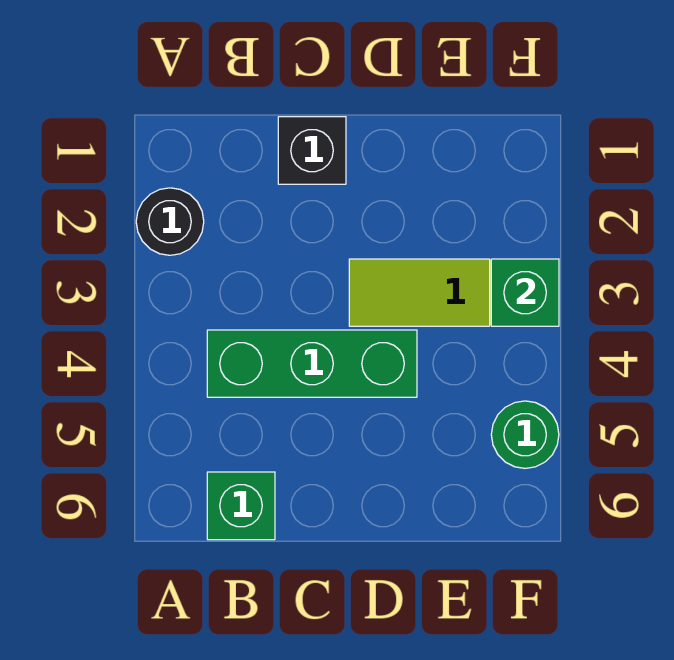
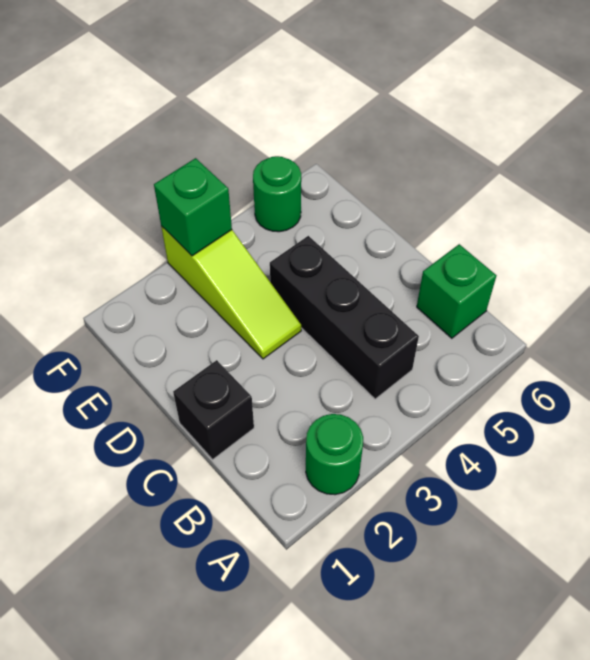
black 1x1 round brick [136,188,204,255] -> green 1x1 round brick [306,414,363,495]
green 1x3 brick [207,330,417,397] -> black 1x3 brick [270,236,419,399]

